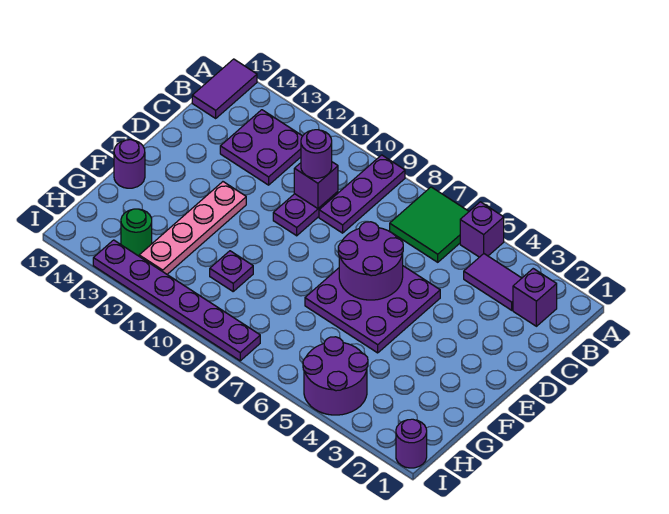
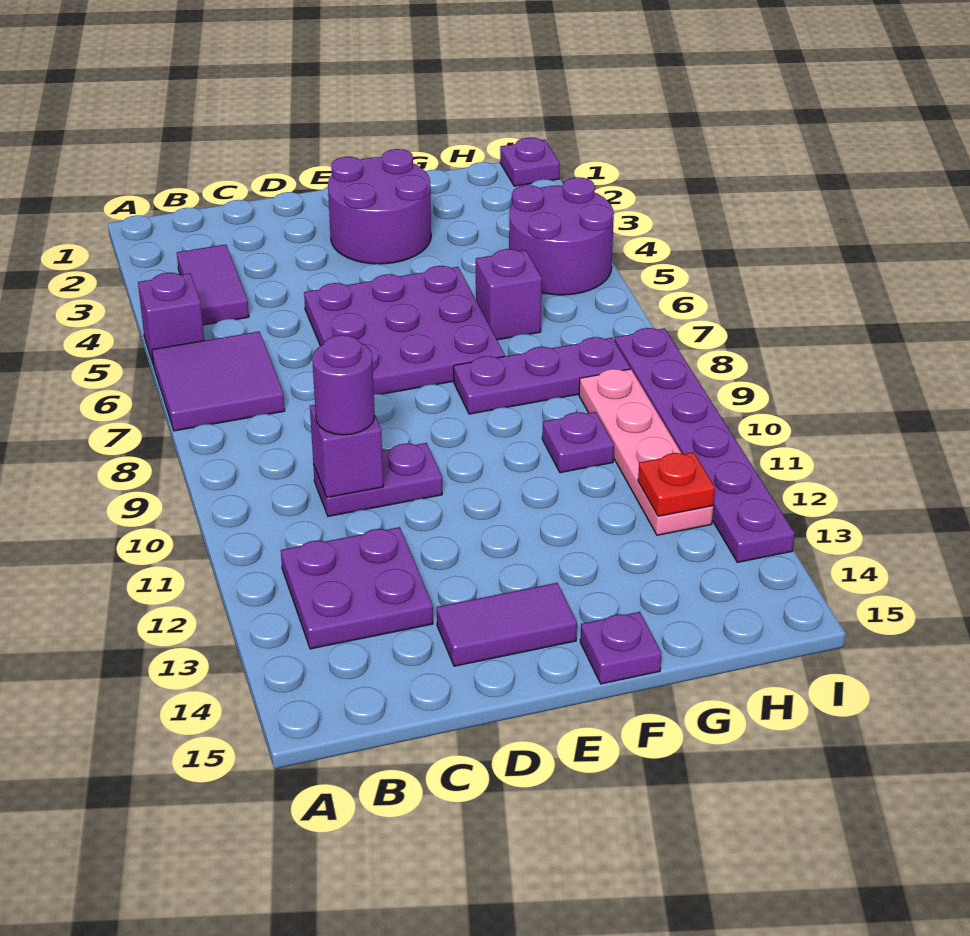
green 2x2 tile [390,187,469,262] -> purple 2x2 tile [152,331,285,431]
purple 1x3 plate [319,155,405,233] -> purple 1x3 plate moved to [454,337,630,414]
purple 1x2 tile [192,59,257,118] -> purple 1x2 tile moved to [437,583,577,666]
purple 1x1 brick [513,269,557,326] -> purple 1x1 brick moved to [476,249,542,340]
purple 2x2 round brick [338,222,403,300] -> purple 2x2 round brick moved to [328,149,431,264]
pink 1x4 plate [139,182,246,274] -> pink 1x4 plate turned to [579,369,713,535]
purple 1x1 round brick [114,140,145,188] -> purple 1x1 plate [580,612,662,684]
none -> red 1x1 plate [638,452,715,516]
green 1x1 round brick [121,209,152,256] -> none
purple 1x1 round brick [396,419,427,468] -> purple 1x1 plate [500,138,560,186]

